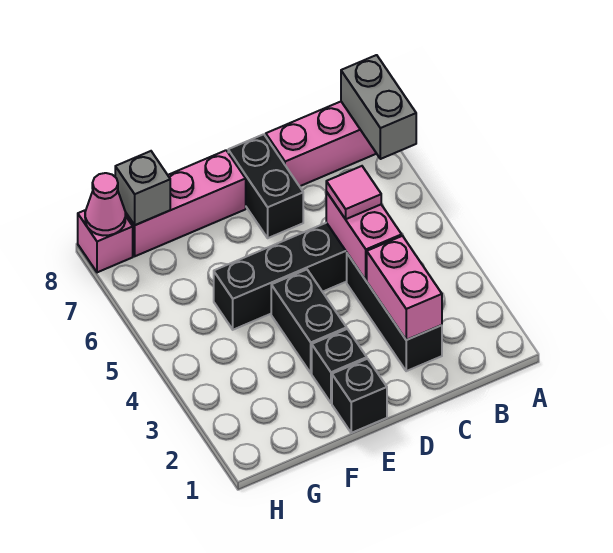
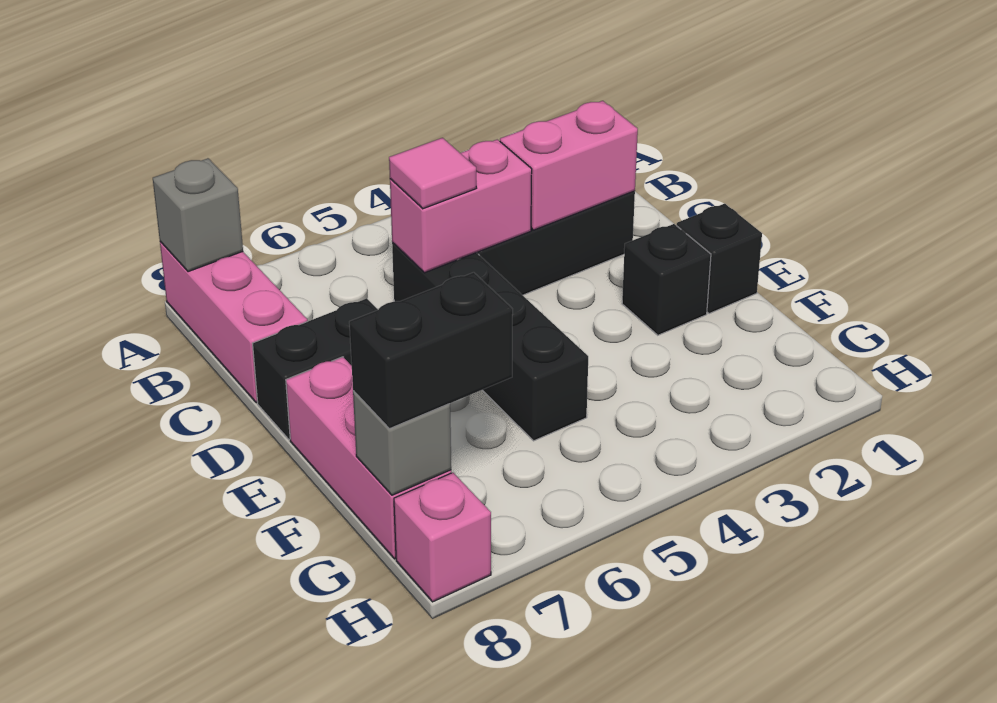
grey 1x2 brick [341,55,416,159] -> grey 1x1 brick [153,158,243,272]
black 1x2 brick [271,270,347,373] -> black 1x2 brick moved to [349,272,513,429]
pink 1x1 cone [85,173,125,235] -> none

